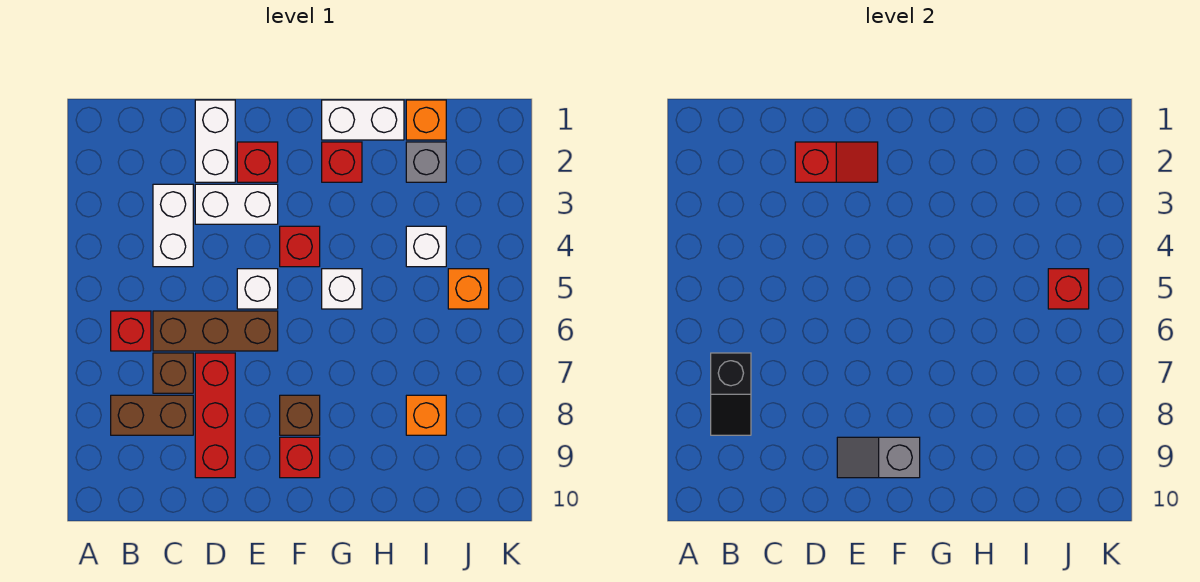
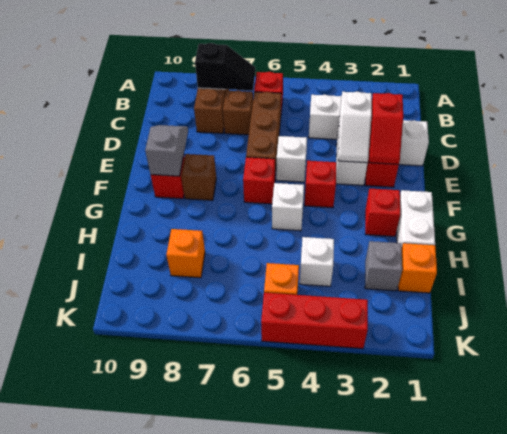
black 1x2 slope [711,353,751,435] -> black 1x2 slope turned to [195,43,255,91]
none -> white 1x2 slope [338,92,372,163]
red 1x3 brick [195,353,235,478] -> red 1x3 brick moved to [261,293,368,349]
red 1x1 brick [1048,269,1089,309] -> red 1x1 brick moved to [243,157,275,204]

